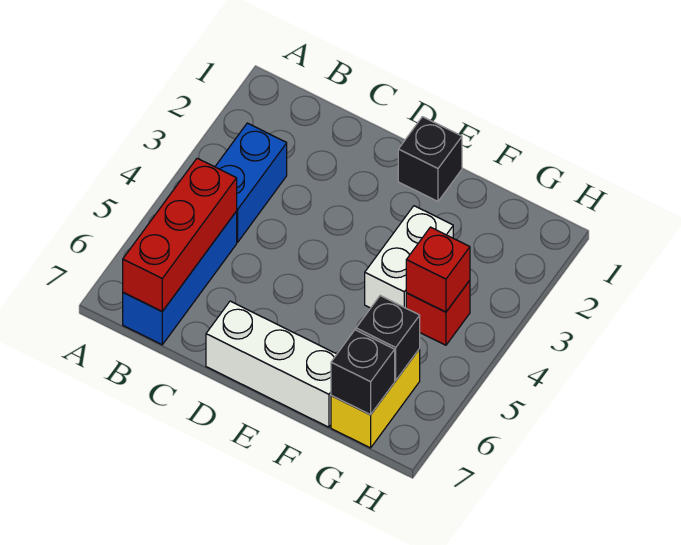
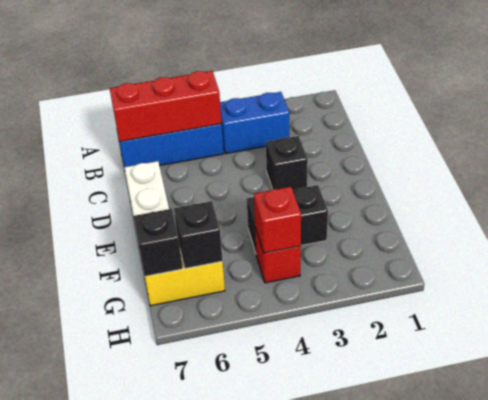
black 1x1 brick [398,117,462,201] -> black 1x1 brick moved to [266,136,308,190]
white 1x2 brick [365,206,453,308] -> black 1x2 brick [247,185,328,253]

